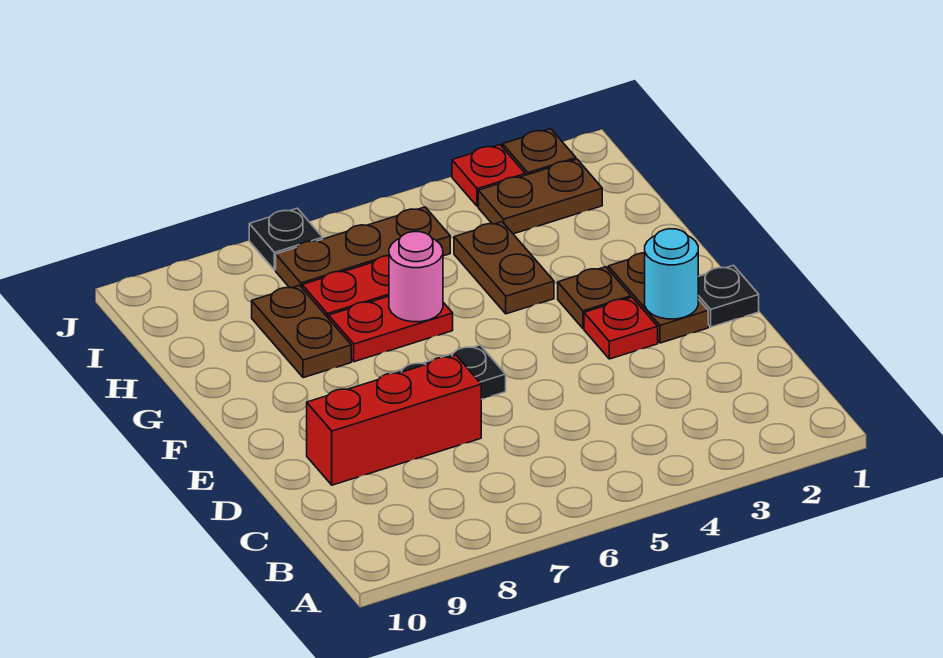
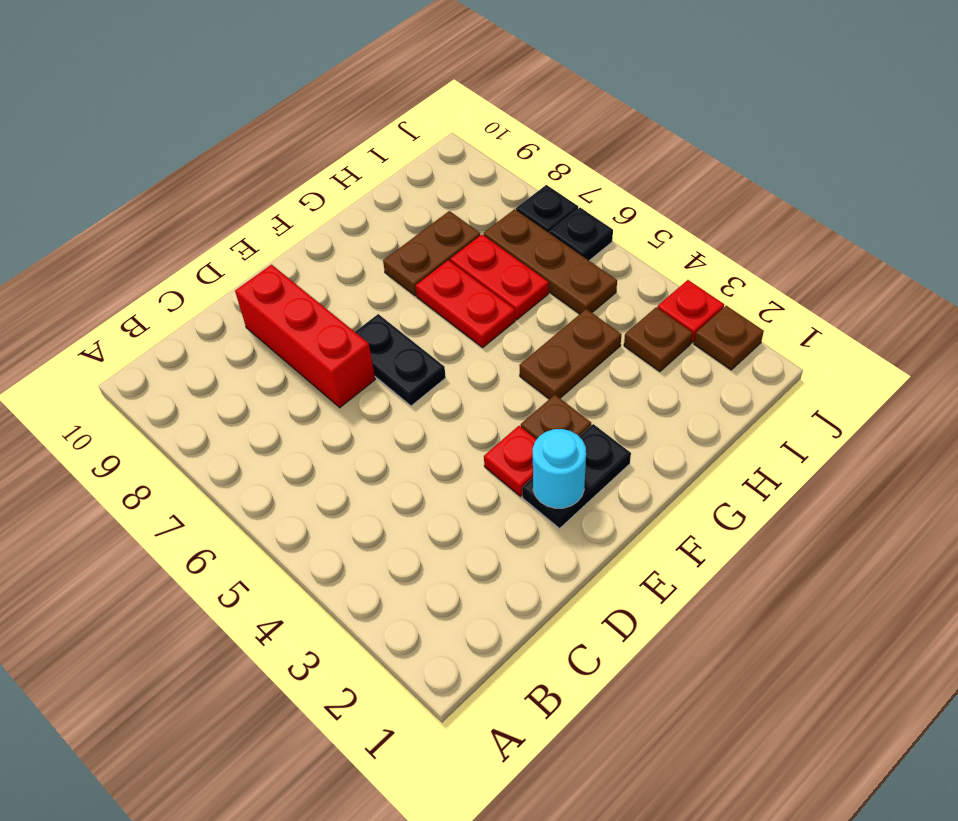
black 1x1 plate [698,265,759,327] -> black 1x1 plate moved to [550,208,613,261]
brown 1x2 plate [608,253,708,343] -> black 1x2 plate [522,424,631,528]
pink 1x1 round brick [389,232,443,322] -> none
brown 1x2 plate [478,159,602,234] -> brown 1x1 plate [624,307,692,371]

